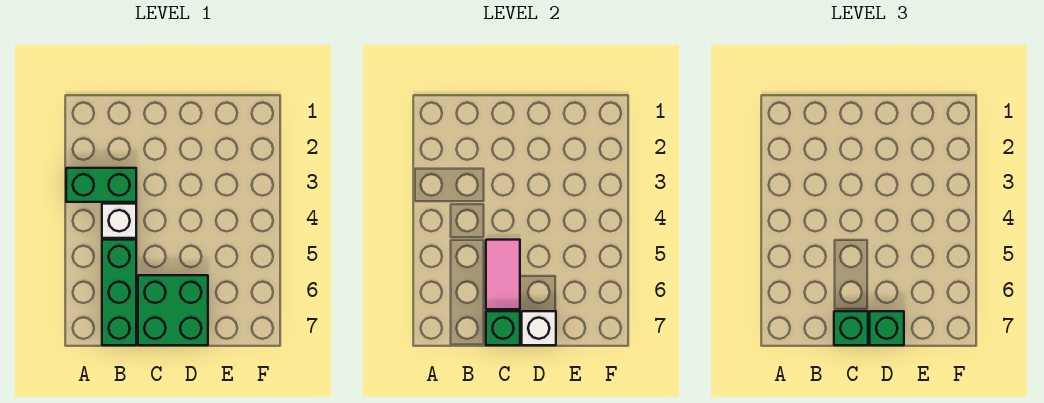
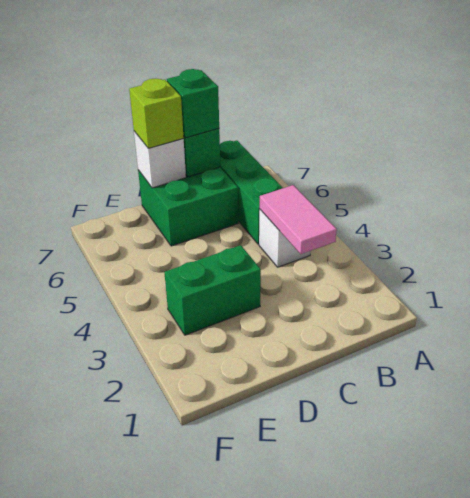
green 1x2 brick [66,168,136,202] -> green 1x2 brick moved to [164,245,261,335]
pink 1x2 tile [486,240,520,309] -> pink 1x2 tile moved to [260,185,337,254]
green 1x1 brick [870,311,904,345] -> lime 1x1 brick [129,78,184,148]

